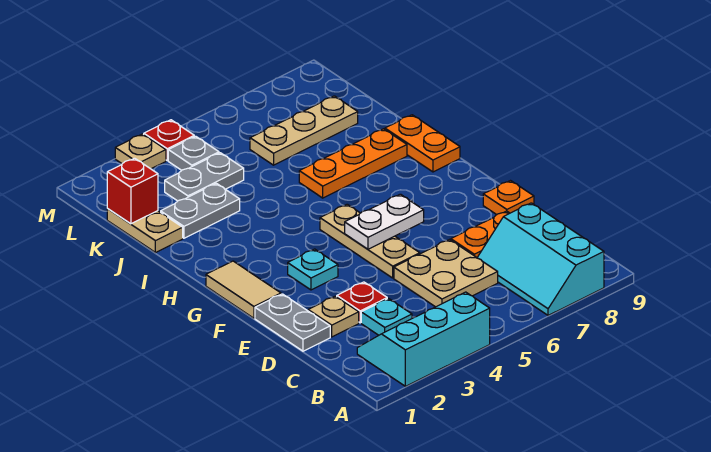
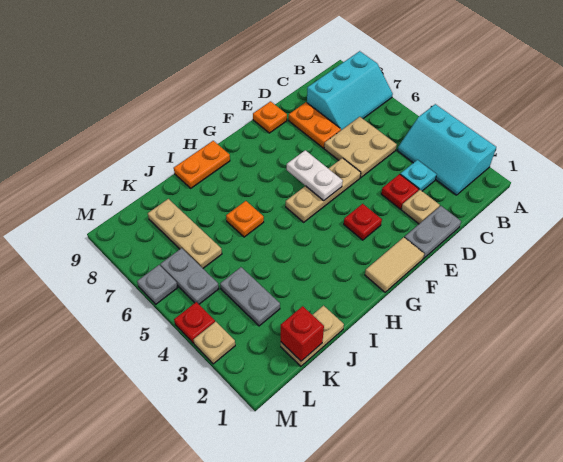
cyan 1x1 plate [288,249,338,290] -> red 1x1 plate [344,204,382,240]
orange 1x3 plate [299,129,407,198] -> orange 1x1 plate [226,201,264,237]
grey 1x2 plate [161,183,240,238] -> grey 1x2 plate moved to [160,248,219,304]
grey 1x1 plate [168,136,219,170] -> grey 1x1 plate moved to [137,265,178,304]

